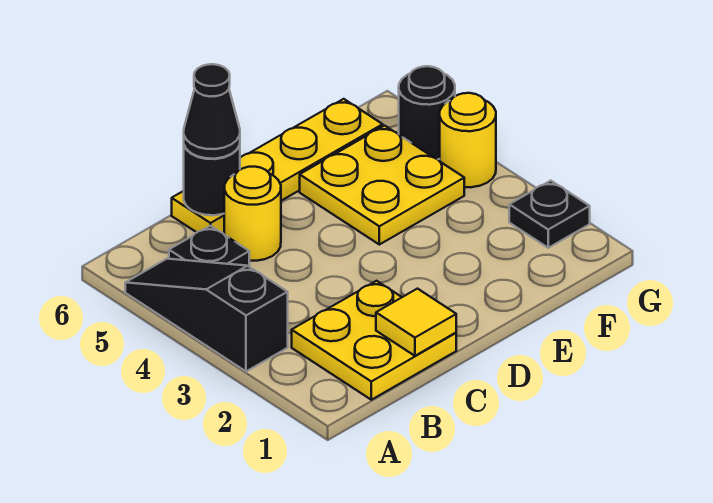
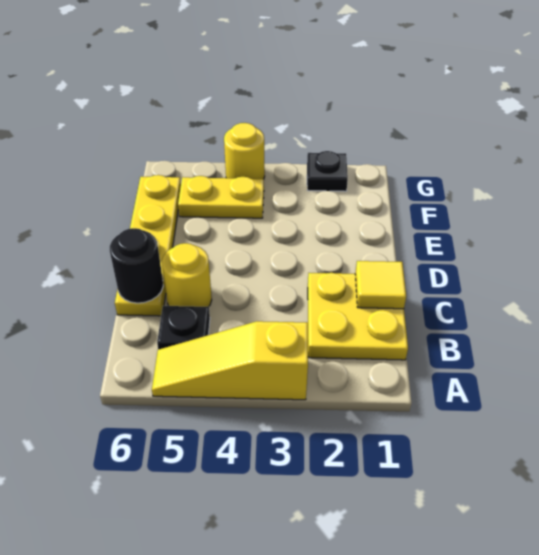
black 1x3 slope [125,259,288,371] -> yellow 1x3 slope [152,321,308,400]
black 1x1 cone [184,64,240,159] -> none
yellow 2x2 plate [300,126,464,245] -> yellow 1x2 plate [178,176,264,218]
black 1x1 round brick [399,66,455,159] -> none

